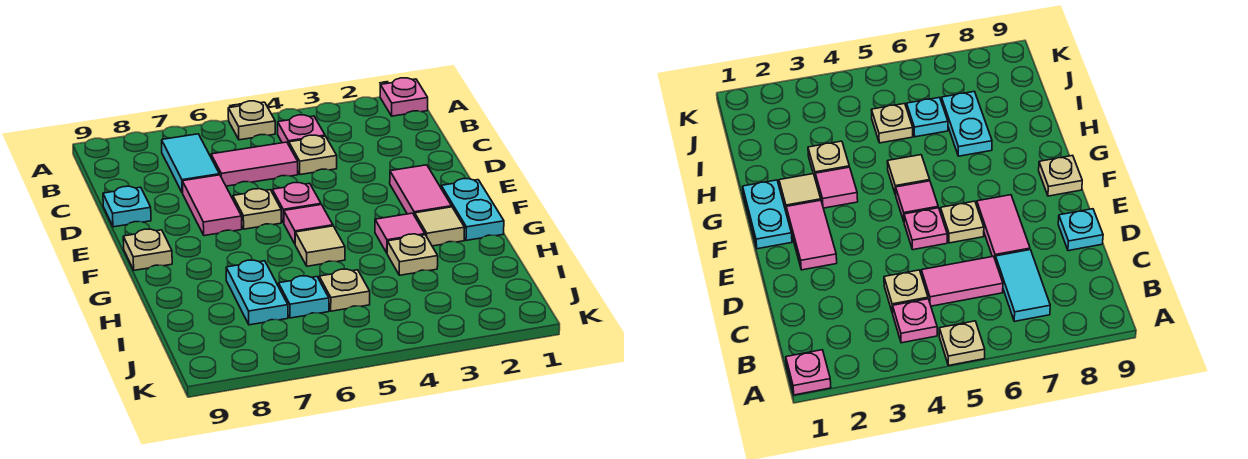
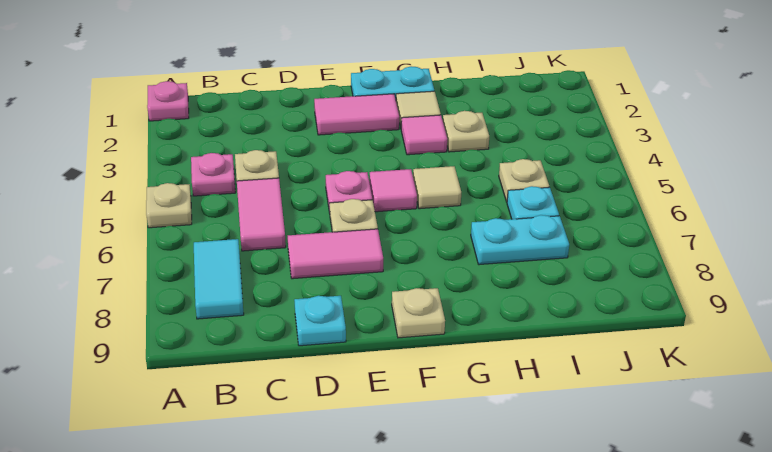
cyan 1x2 tile [162,134,219,193] -> cyan 1x2 tile turned to [194,239,244,319]

